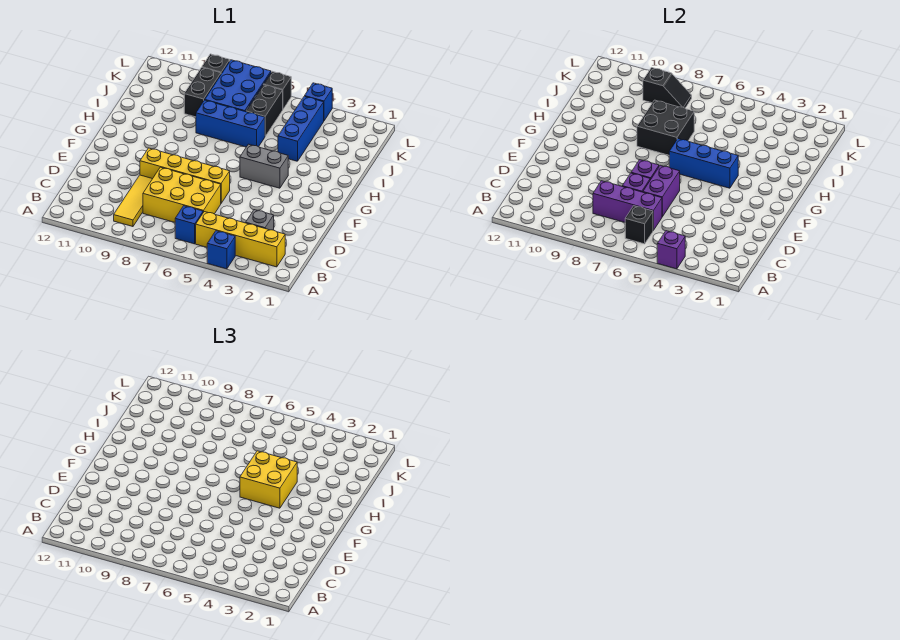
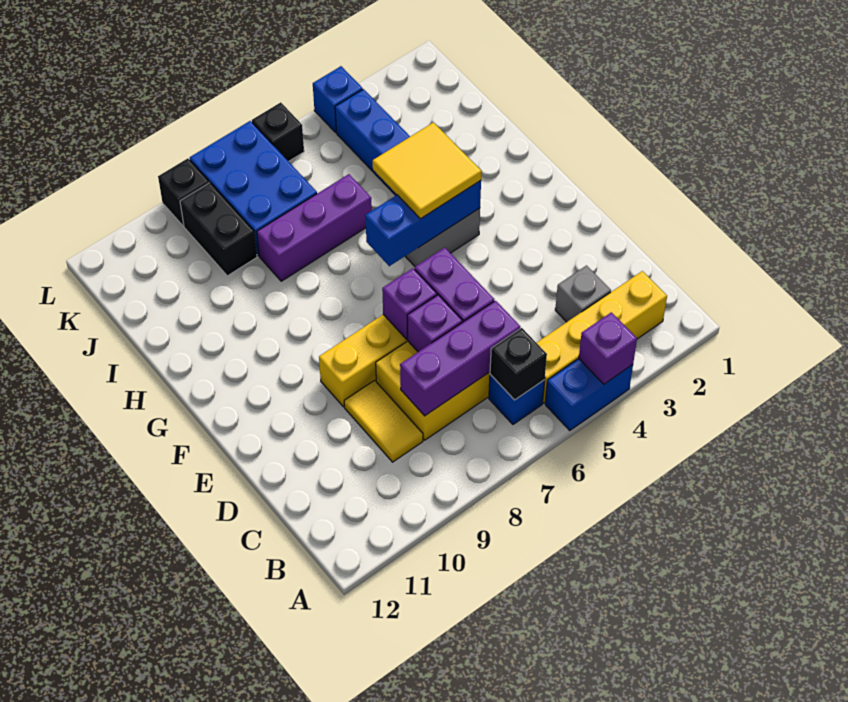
blue 1x1 brick [207,231,235,269] -> blue 1x2 brick [545,359,633,430]
yellow 1x3 tile [114,175,152,227] -> yellow 1x2 tile [344,380,423,462]
yellow 2x2 brick [240,451,297,508] -> yellow 2x2 tile [373,122,482,219]
black 2x2 brick [637,100,694,155] -> none
blue 1x3 brick [196,100,265,147] -> purple 1x3 brick [257,174,372,281]
black 1x2 brick [246,85,283,136] -> none
black 1x2 slope [643,68,692,108] -> none

